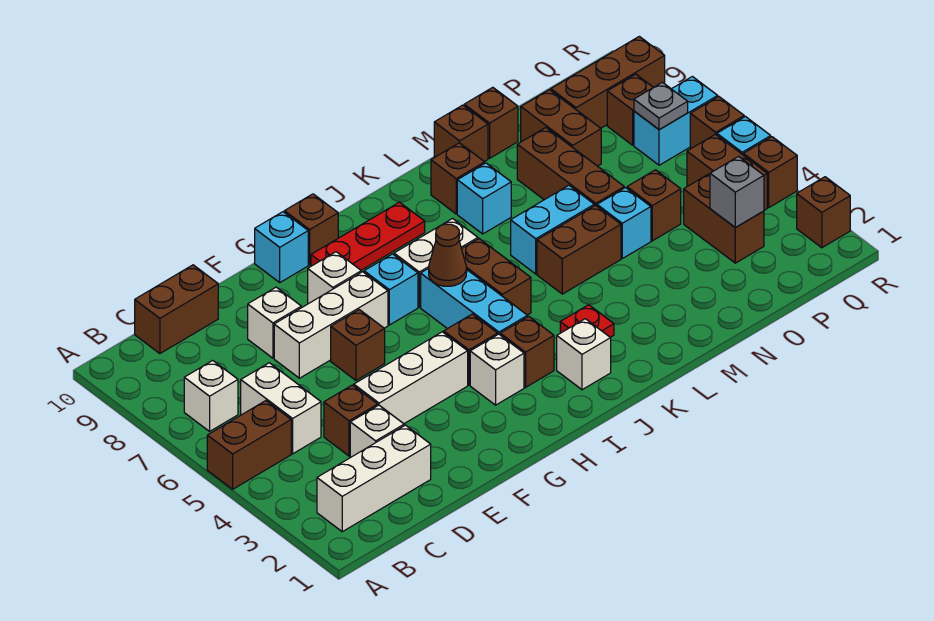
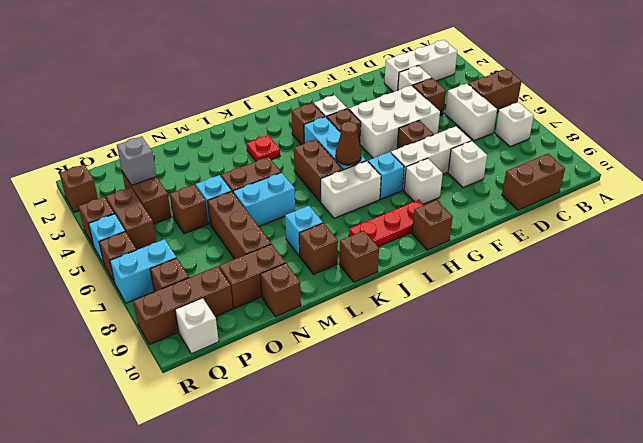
white 1x3 brick [354,332,468,424] -> white 2x3 brick [349,86,440,158]
cyan 1x1 brick [255,212,308,282] -> none
white 1x1 brick [557,319,611,390] -> white 1x1 brick moved to [175,298,219,354]
brown 1x1 brick [434,105,488,162] -> brown 1x1 brick moved to [339,231,379,282]
brown 1x2 brick [521,90,601,166] -> brown 1x2 brick turned to [219,244,285,308]
grey 1x1 plate [634,82,688,130] -> none

